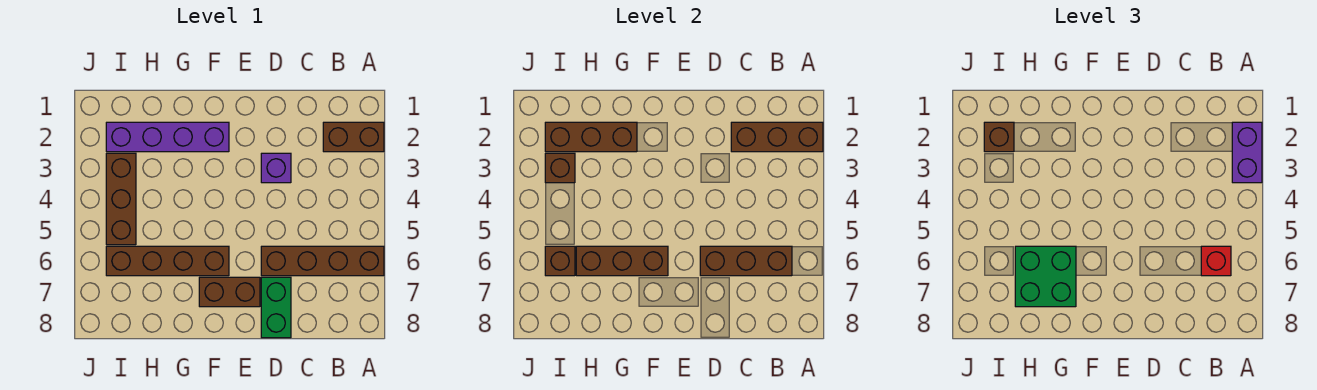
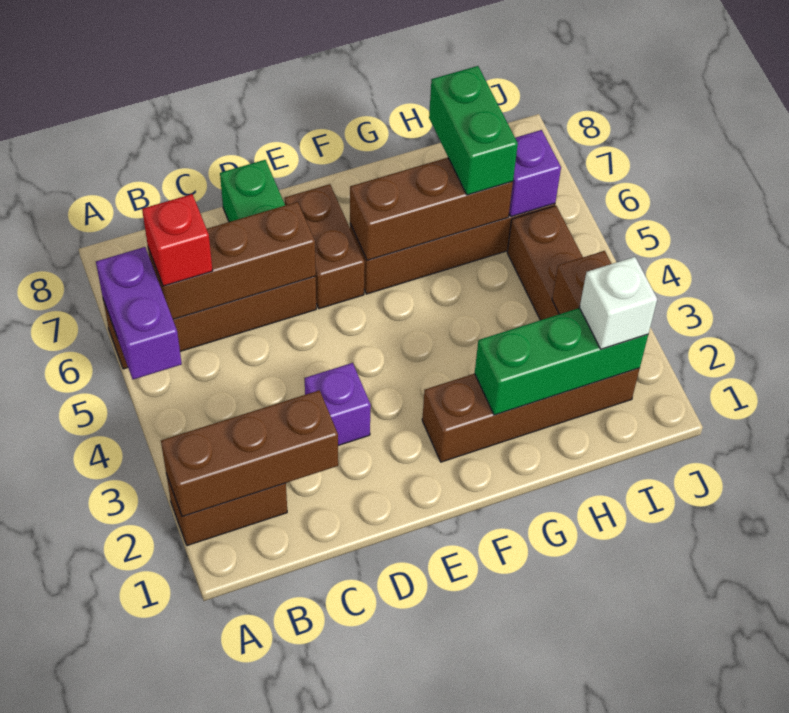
purple 1x2 brick [1232,122,1262,183] -> purple 1x2 brick moved to [96,247,182,379]
brown 1x2 brick [199,277,260,307] -> brown 1x2 brick turned to [284,184,365,309]
purple 1x4 brick [106,122,229,152] -> brown 1x4 brick [422,368,640,462]
brown 1x3 brick [545,122,637,152] -> green 1x3 brick [475,308,648,415]
green 2x2 brick [1015,246,1076,307] -> green 1x2 brick [429,66,518,195]
brown 1x1 brick [984,122,1014,152] -> white 1x1 brick [580,257,657,349]
brown 1x1 brick [545,246,575,276] -> purple 1x1 brick [509,130,561,217]

